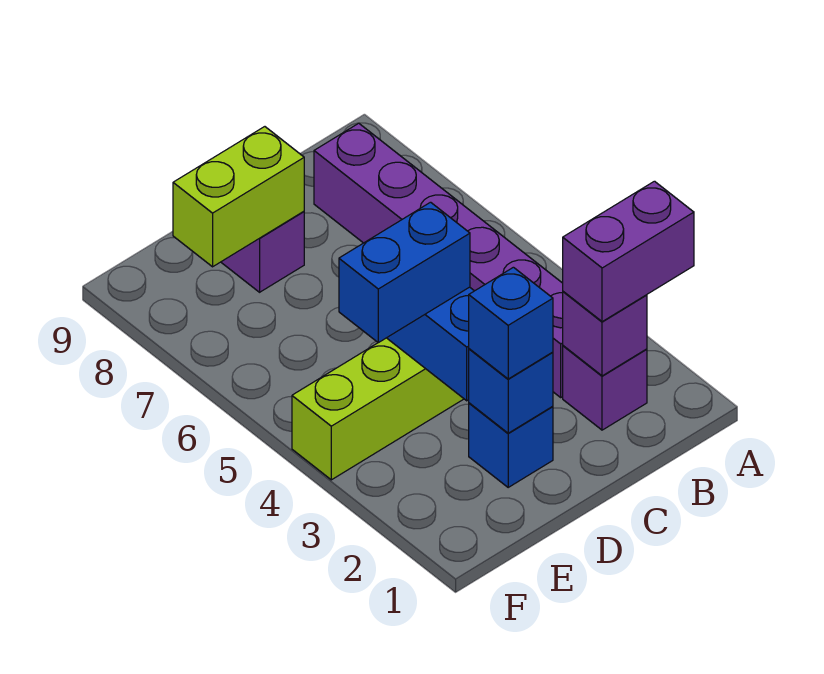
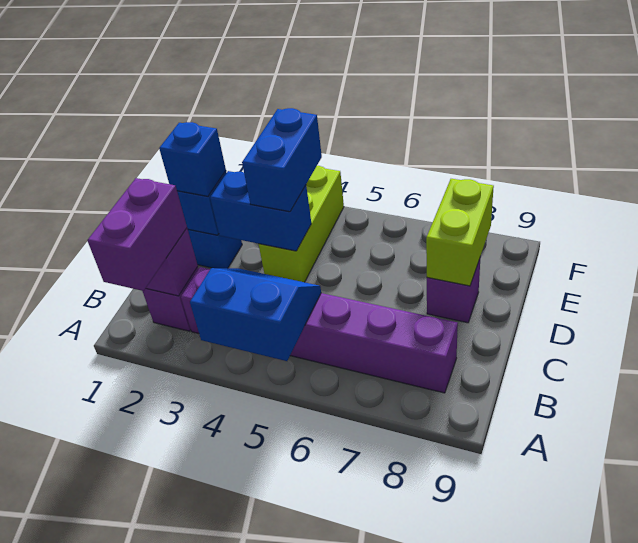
none -> blue 2x2 slope [190,268,321,361]

